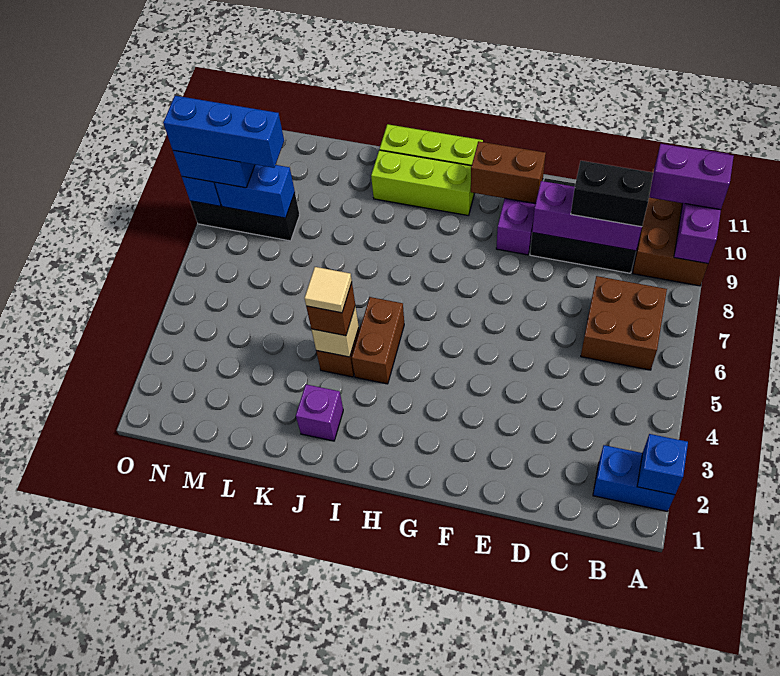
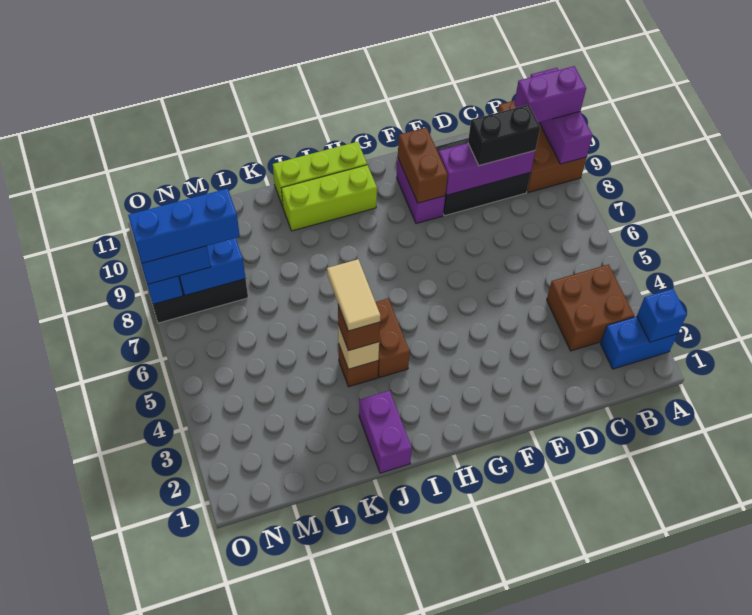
brown 2x2 brick [581,276,667,370] -> brown 2x2 brick moved to [547,264,634,351]
brown 1x2 brick [471,141,546,204] -> brown 1x2 brick turned to [398,127,448,203]
purple 1x1 brick [296,384,343,441] -> purple 1x2 brick [359,391,412,473]
tan 1x1 tile [304,267,352,313] -> tan 1x2 tile [327,259,380,331]

